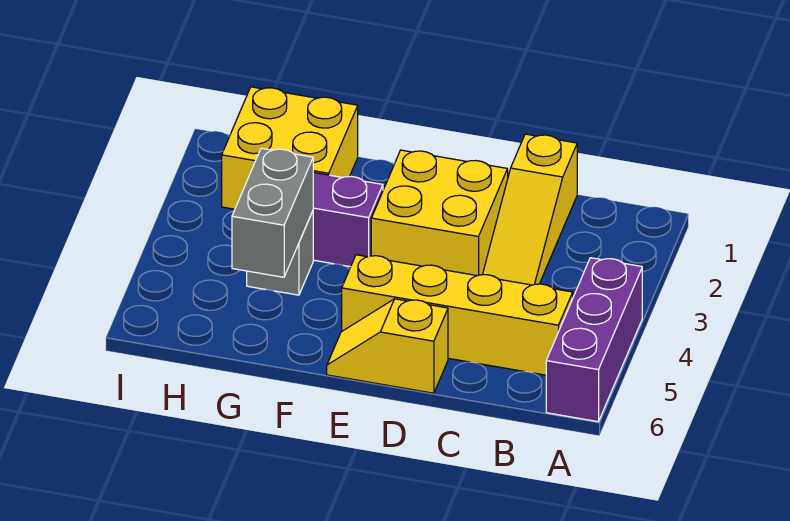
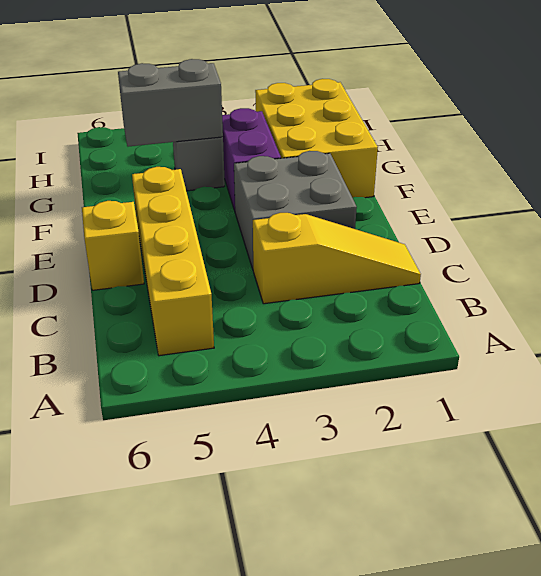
purple 1x3 brick [546,258,642,422] -> none
yellow 1x3 slope [483,134,577,285] -> yellow 1x3 slope turned to [253,213,421,304]
yellow 2x2 brick [371,150,508,276] -> grey 2x2 brick [234,151,357,269]
yellow 2x2 brick [222,87,358,209] -> yellow 2x3 brick [255,79,378,198]

